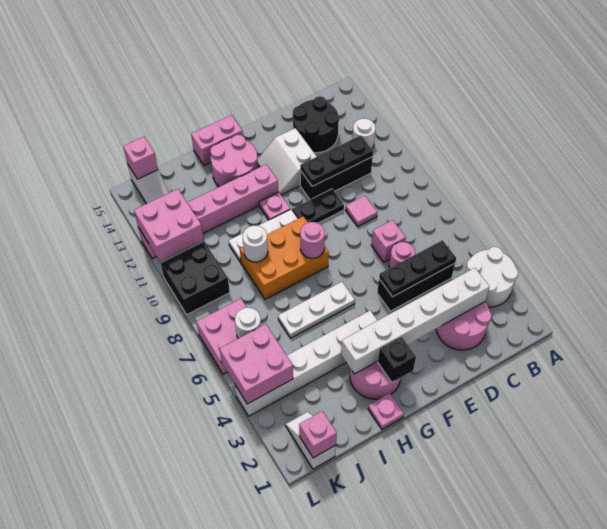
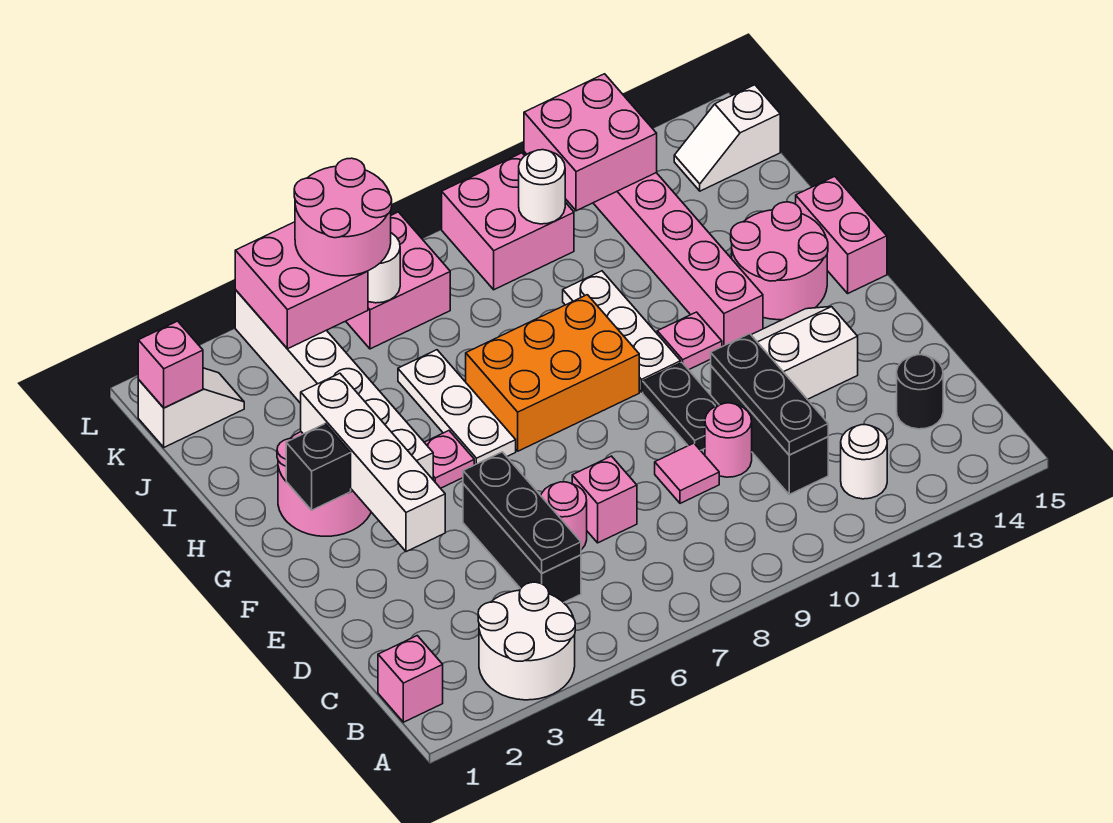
pink 2x2 round brick [436,302,492,350] -> pink 2x2 round brick moved to [294,158,392,276]
white 1x6 brick [341,268,490,374] -> white 1x4 brick [301,373,445,552]
black 2x2 round brick [293,96,339,153] -> black 1x1 round brick [897,355,943,429]
orange 2x3 brick [240,216,329,299] -> orange 2x3 brick turned to [466,295,639,451]
pink 1x1 round brick [300,222,325,258] -> pink 1x1 round brick moved to [705,403,752,477]
pink 1x1 plate [368,393,404,429] -> pink 1x1 plate moved to [424,431,474,488]
white 1x1 round brick [243,226,268,262] -> white 1x1 round brick moved to [519,150,565,224]
black 2x2 brick [161,242,230,315] -> pink 2x2 brick [442,153,574,290]
pink 1x1 brick [123,137,158,179] -> pink 1x1 brick moved to [378,636,443,722]

